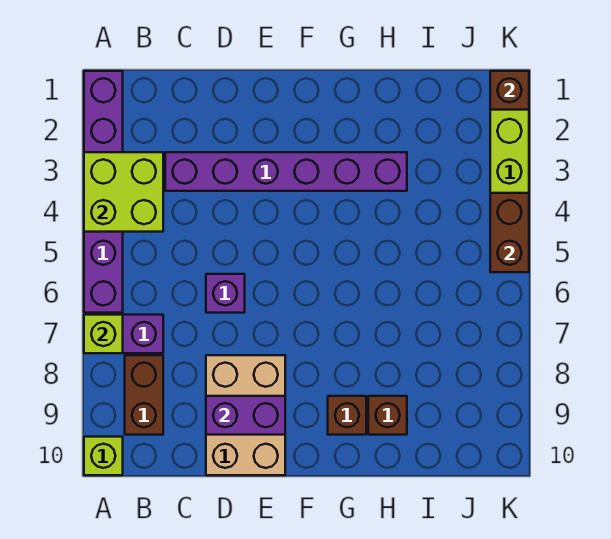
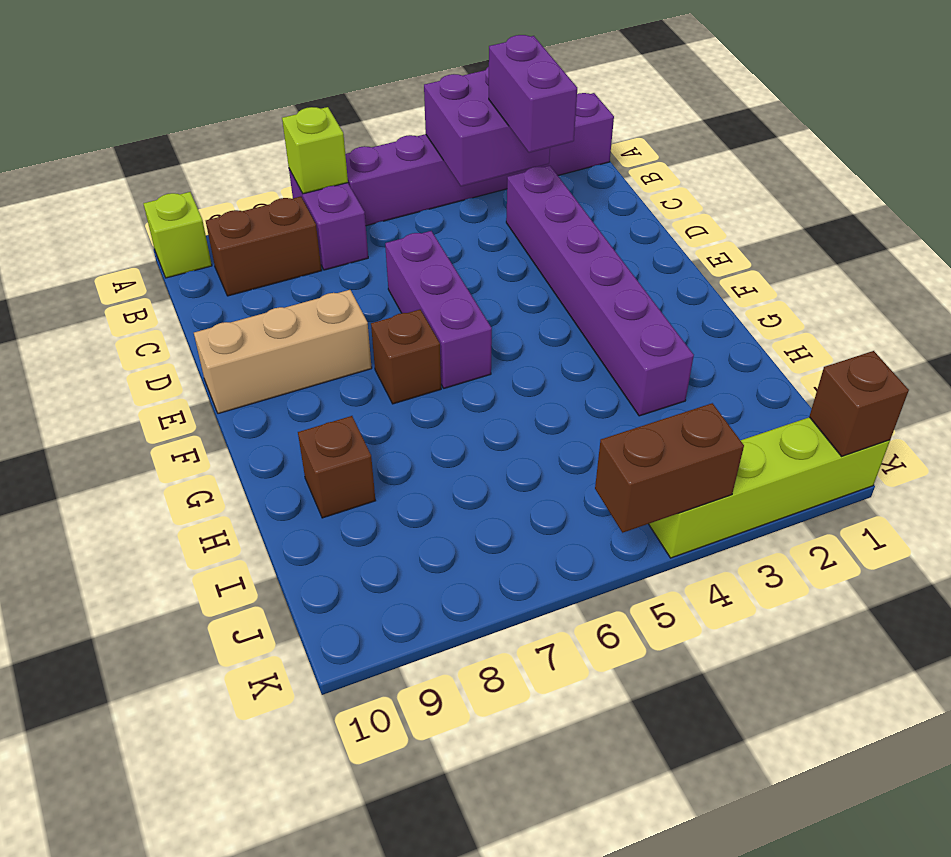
lime 2x2 brick [84,152,163,232] -> purple 2x2 brick [424,67,550,186]
purple 1x1 brick [206,274,245,313] -> purple 1x3 brick [385,231,492,388]
tan 2x3 brick [206,355,285,475] -> tan 1x3 brick [194,290,372,414]
purple 1x2 brick [206,396,285,435] -> purple 1x2 brick moved to [489,35,577,153]
brown 1x1 brick [328,396,366,435] -> brown 1x1 brick moved to [371,310,441,404]

